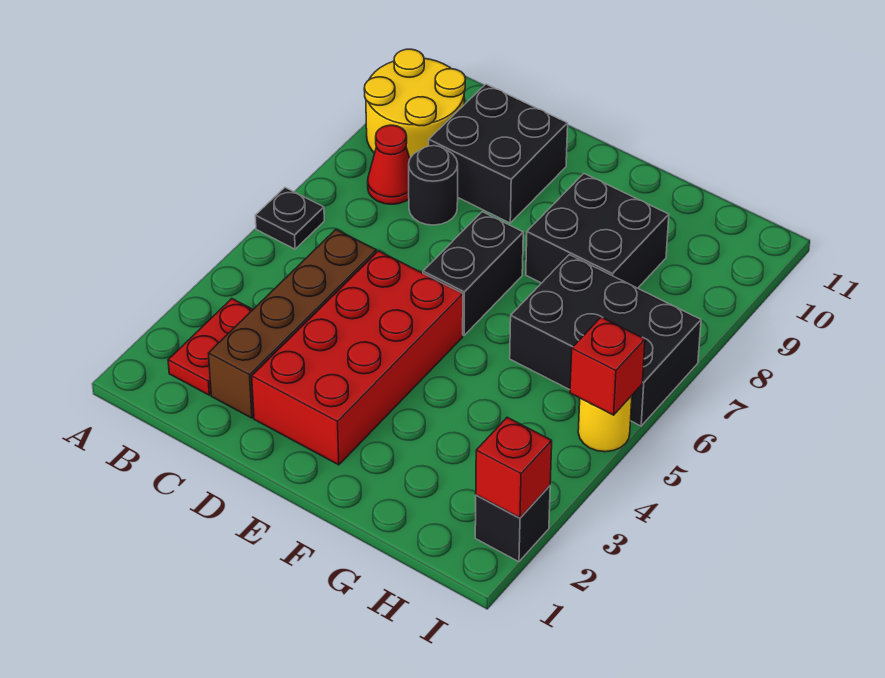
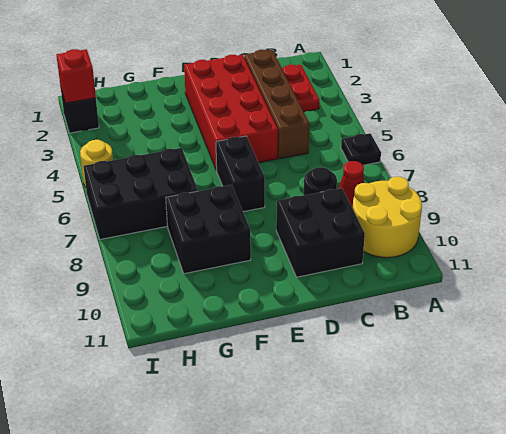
red 1x1 brick [570,317,645,415] -> none

